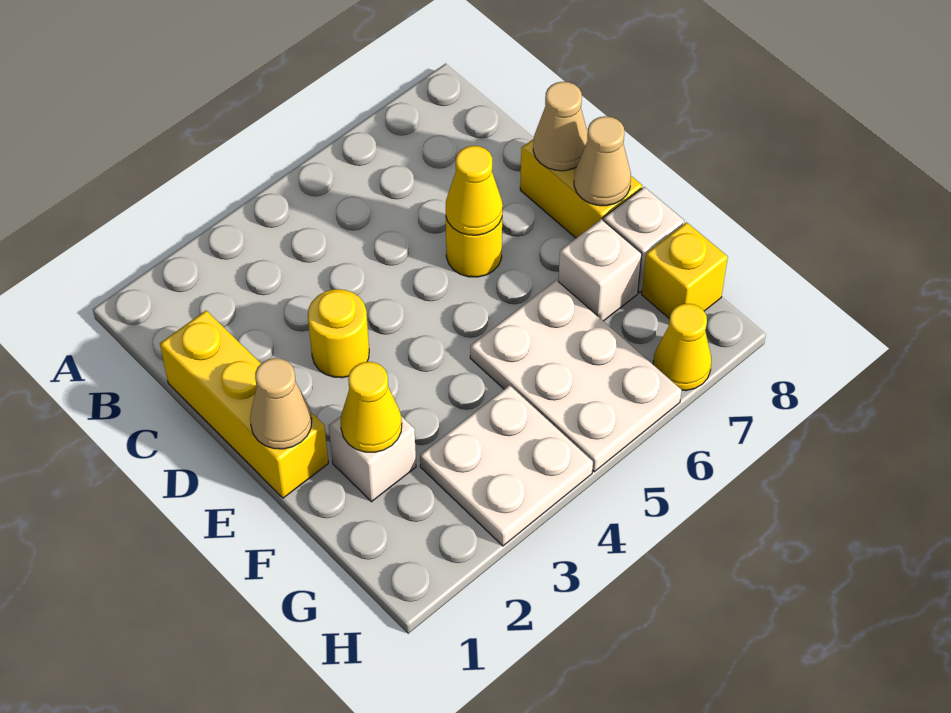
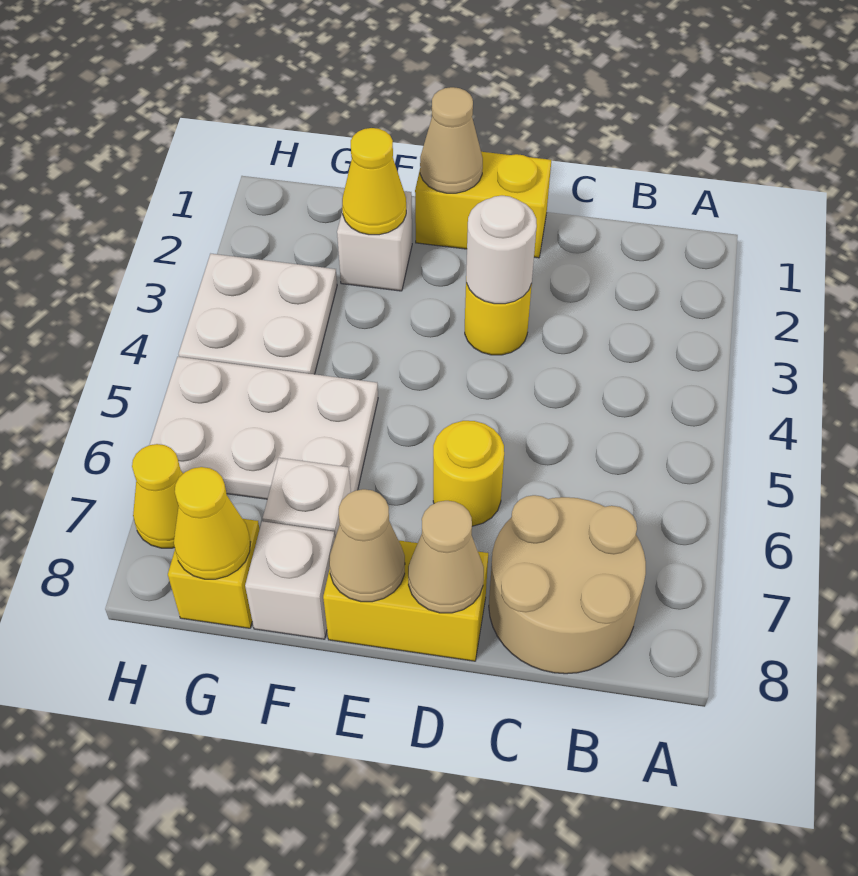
none -> tan 2x2 round brick [489,495,646,674]
yellow 1x3 brick [160,311,328,498] -> yellow 1x2 brick [415,152,551,258]
none -> white 1x1 round brick [466,196,537,304]
yellow 1x1 cone [446,146,503,235] -> yellow 1x1 cone moved to [174,467,250,579]

